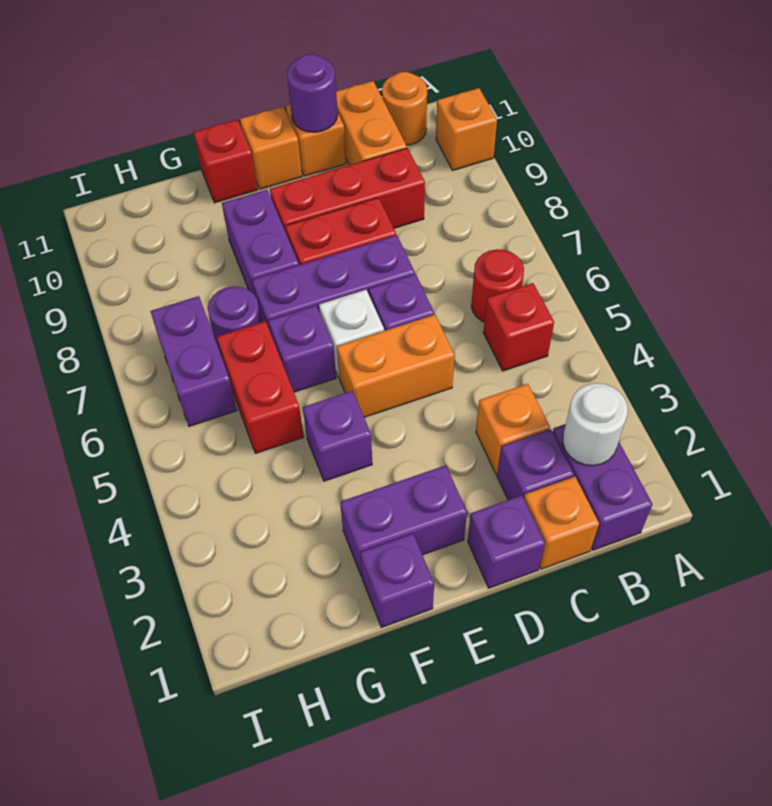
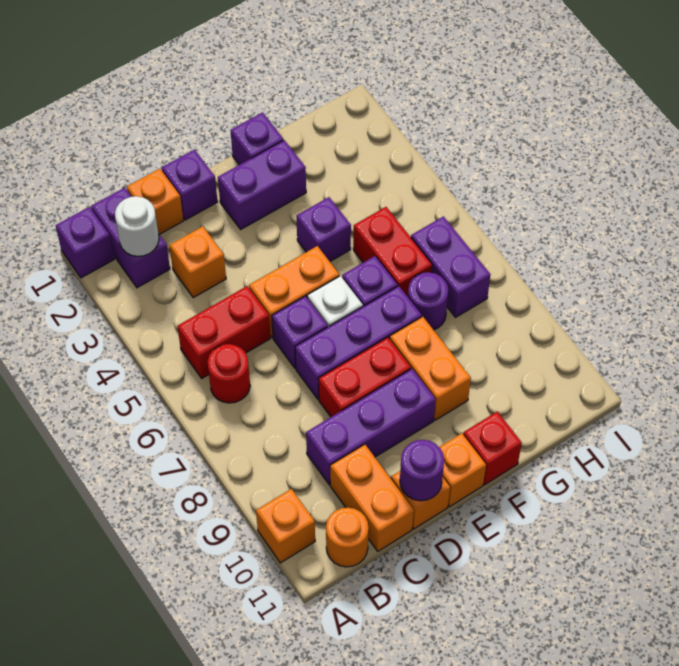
red 1x1 brick [483,283,554,371] -> red 1x2 brick [177,286,270,378]
purple 1x1 brick [497,429,574,500] -> purple 1x1 brick moved to [56,207,114,278]
red 1x3 brick [270,148,425,232] -> purple 1x3 brick [306,369,436,485]
purple 1x2 brick [222,190,299,295] -> orange 1x2 brick [389,317,471,420]

